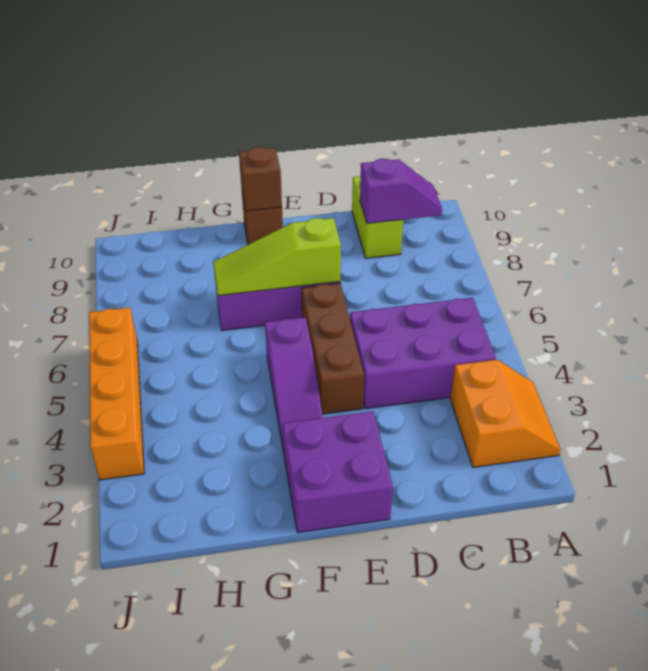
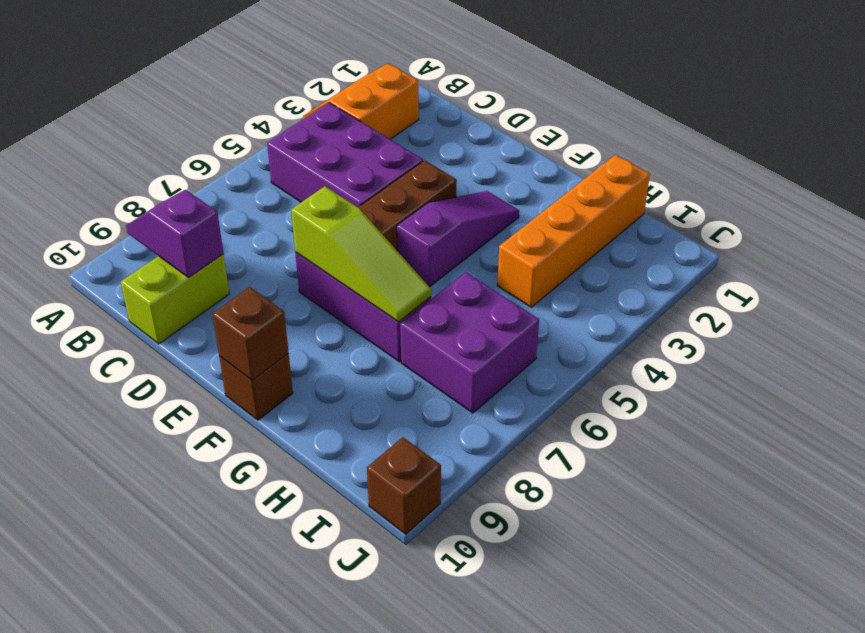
purple 2x2 brick [283,412,393,533] -> purple 2x2 brick moved to [400,272,539,413]
orange 1x4 brick [89,308,144,480] -> orange 1x4 brick moved to [497,155,650,307]
none -> brown 1x1 brick [367,437,441,534]

